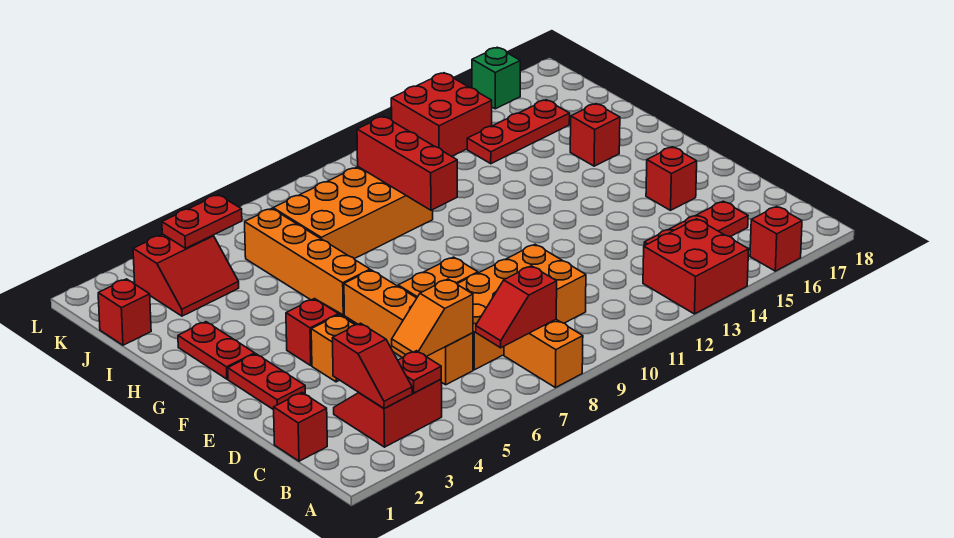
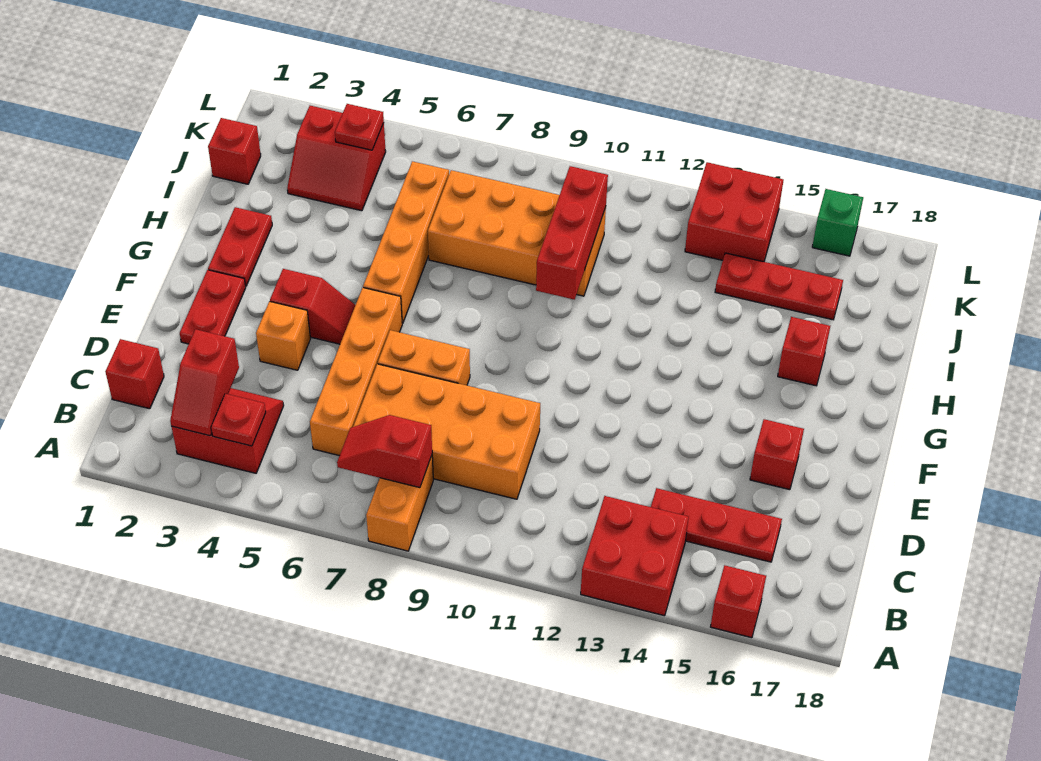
orange 1x2 slope [392,279,473,356] -> none
red 1x2 plate [162,195,242,248] -> red 1x1 plate [335,104,384,150]

